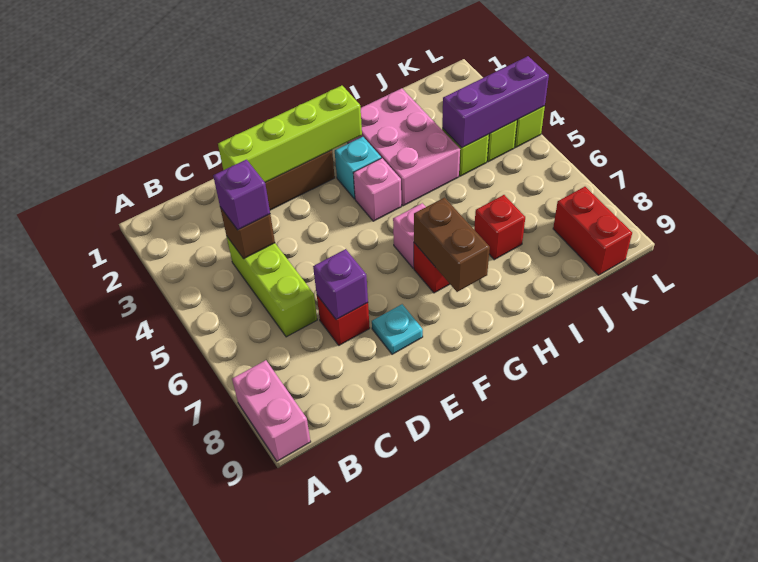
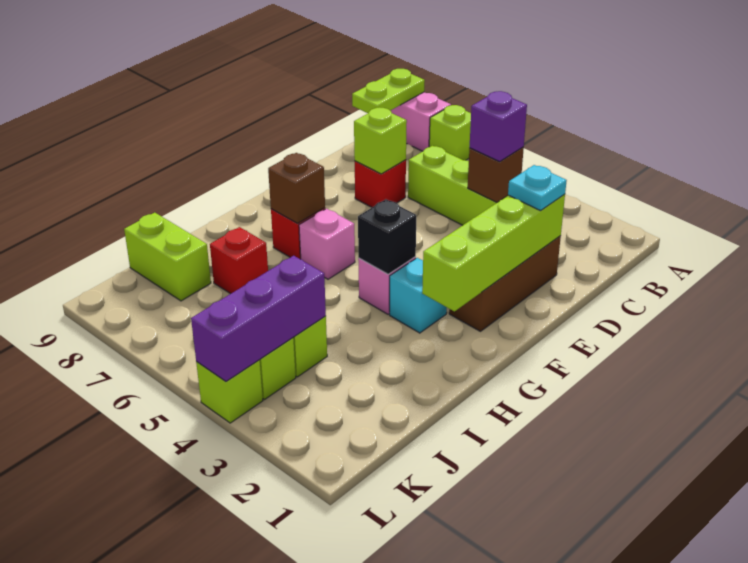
none -> lime 1x1 brick [429,105,471,160]
none -> lime 1x2 plate [352,69,425,113]
purple 1x1 brick [313,249,368,320] -> lime 1x1 brick [354,108,407,174]
cyan 1x1 plate [372,304,423,354] -> cyan 1x1 plate moved to [508,165,567,211]
none -> black 1x1 brick [358,199,416,274]
brown 1x2 brick [414,198,490,292] -> brown 1x1 brick [268,153,325,223]
pink 2x3 brick [348,88,460,206] -> none
none -> lime 1x2 brick [124,213,211,301]
red 1x2 brick [553,187,632,275] -> none

